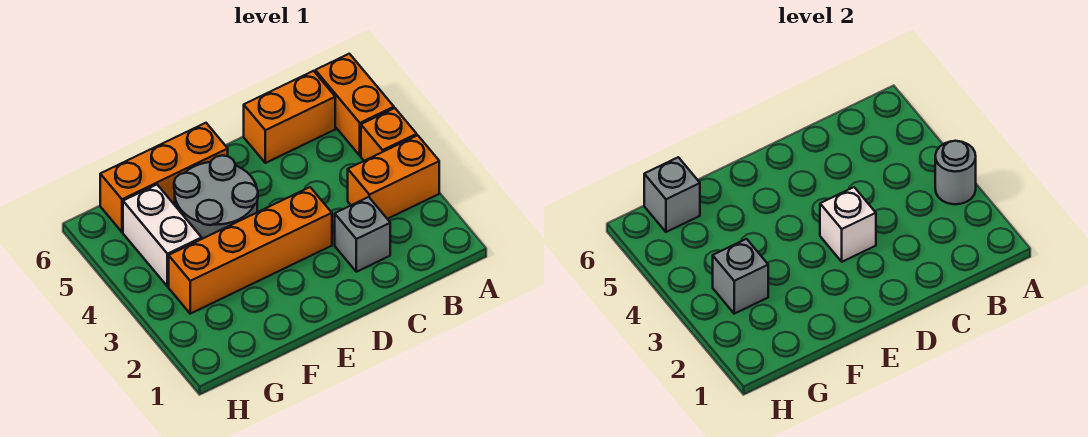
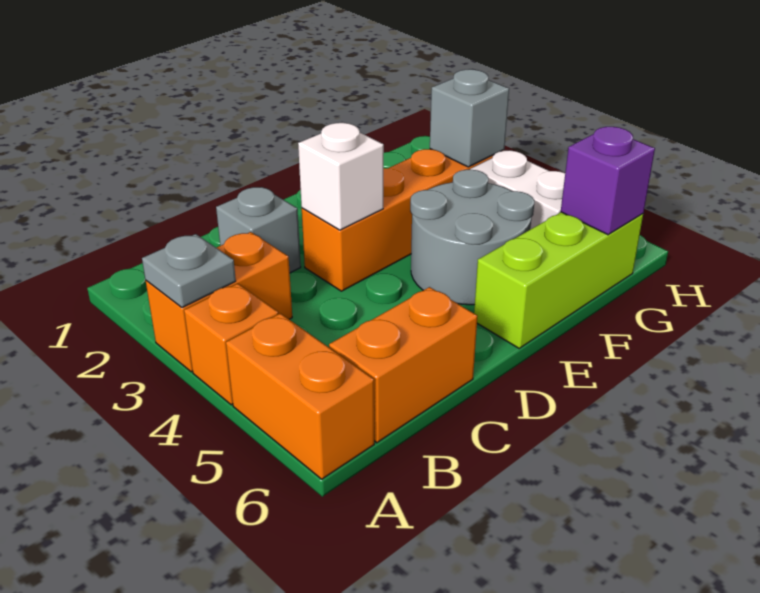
grey 1x1 round brick [935,141,976,204] -> grey 1x1 plate [142,234,236,308]
orange 1x3 brick [100,123,228,232] -> lime 1x3 brick [474,212,643,348]
grey 1x1 brick [644,157,700,232] -> purple 1x1 brick [561,127,655,235]

